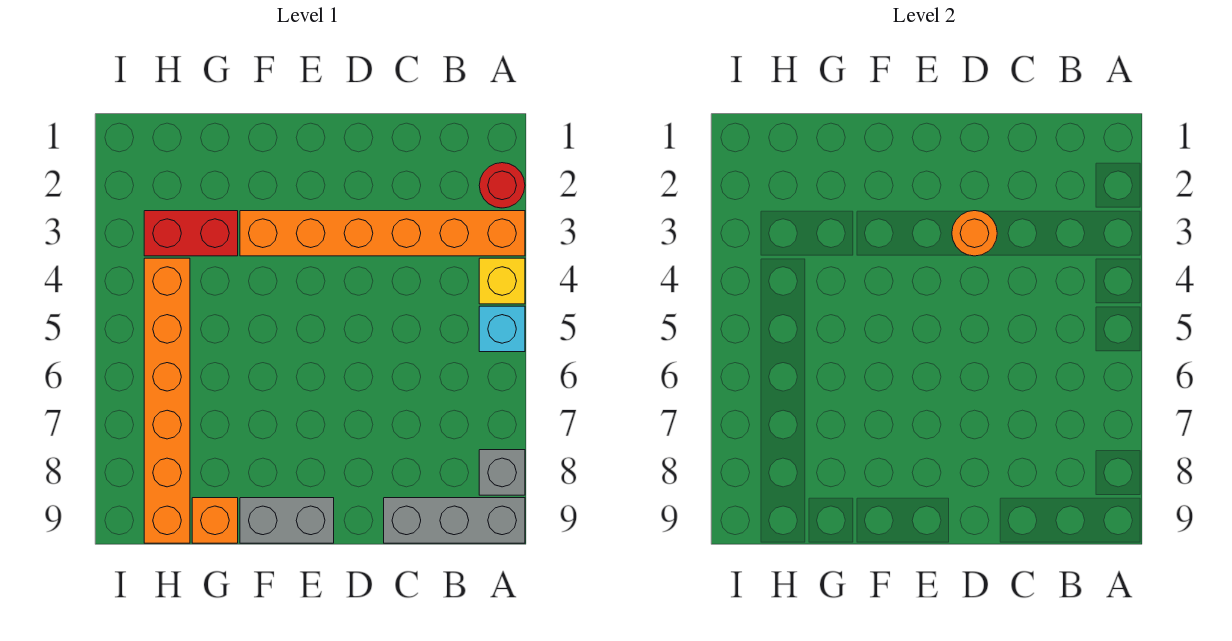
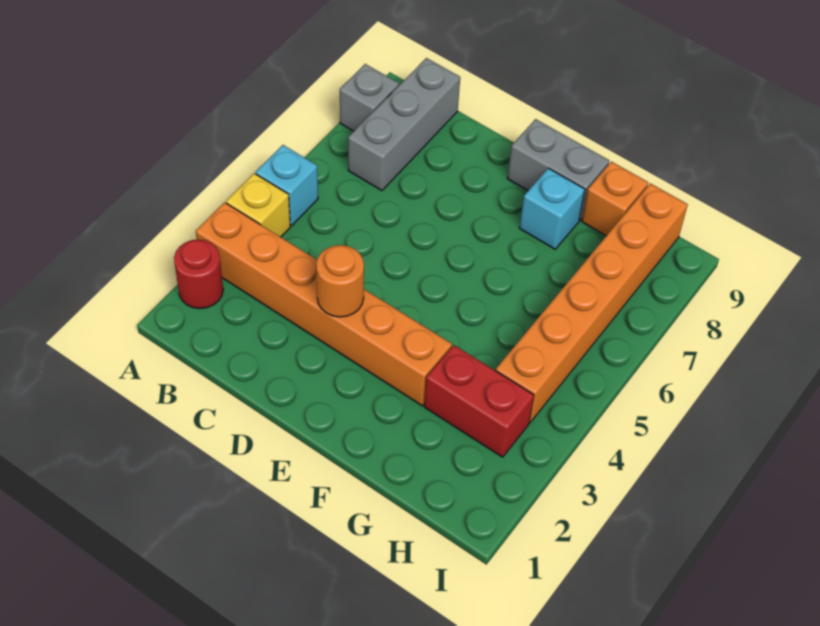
grey 1x3 brick [384,498,525,543] -> grey 1x3 brick turned to [348,58,460,191]
none -> cyan 1x1 brick [520,168,585,249]

